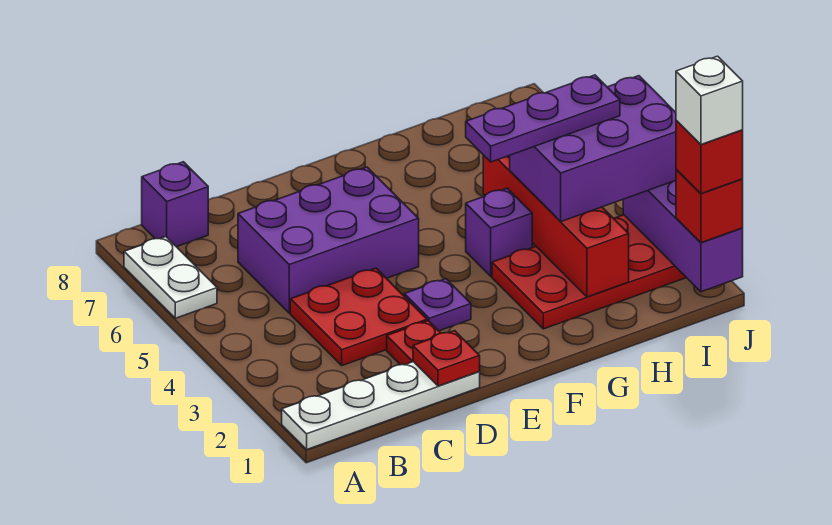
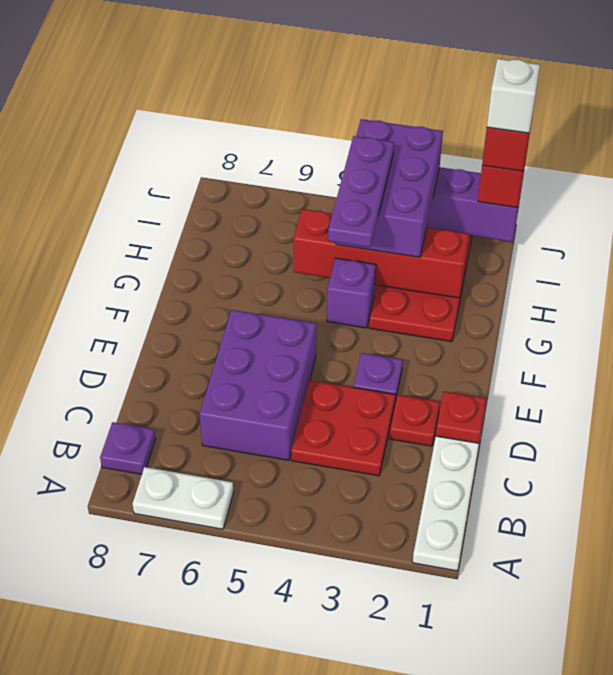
purple 1x1 brick [142,162,208,247] -> purple 1x1 plate [100,422,156,474]

